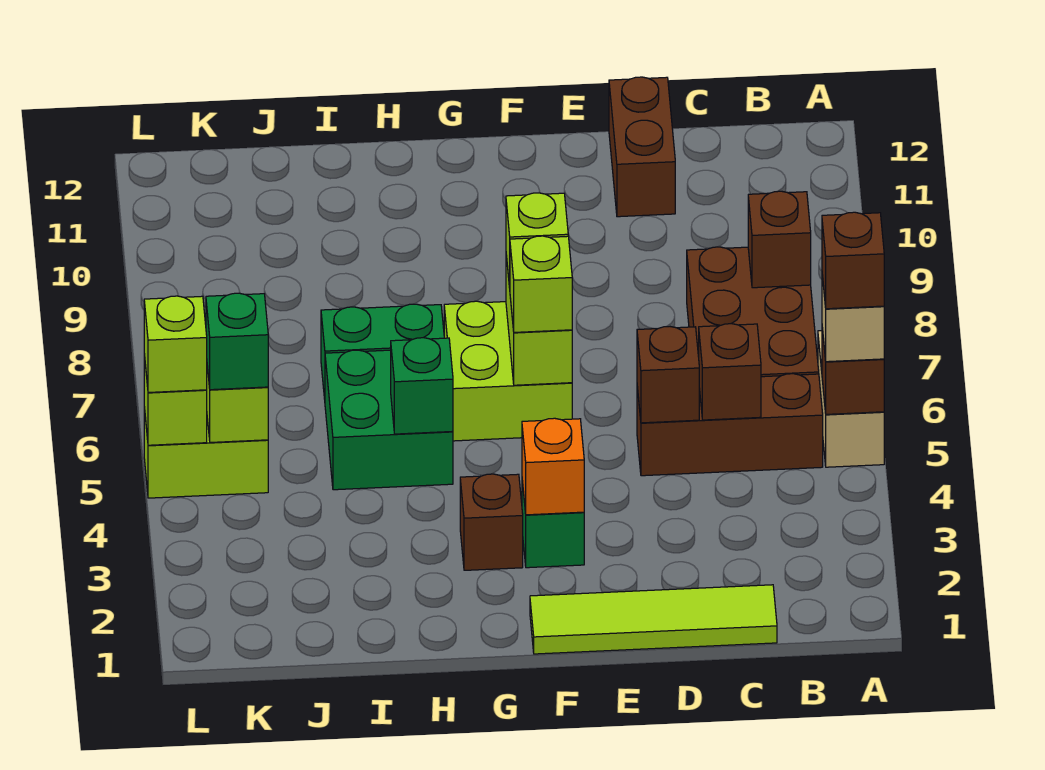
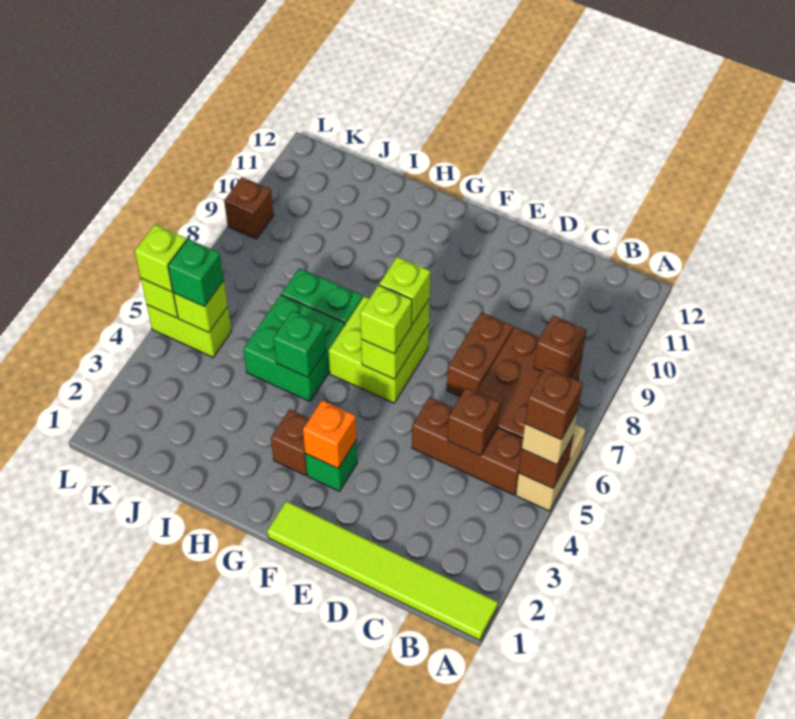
lime 1x4 tile [530,585,777,654] -> lime 1x6 tile [267,501,498,640]
brown 1x1 brick [637,327,699,423] -> brown 1x1 brick moved to [224,177,274,239]
brown 1x2 brick [609,77,675,217] -> brown 1x2 brick moved to [447,312,513,396]

